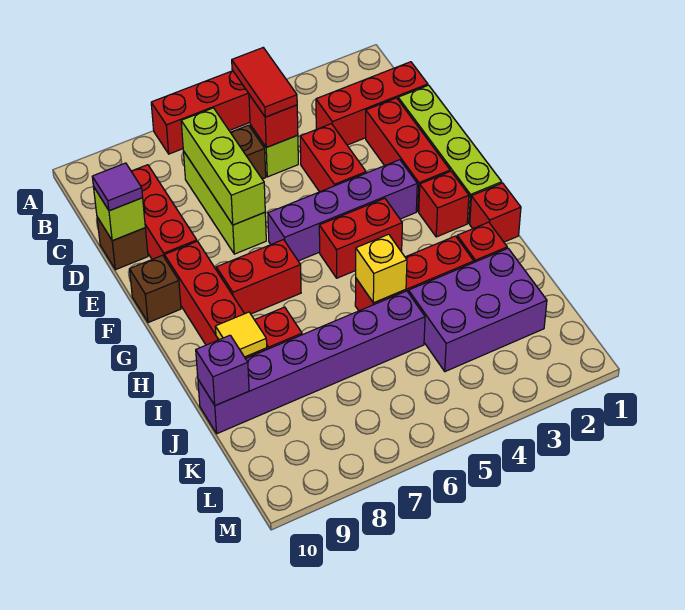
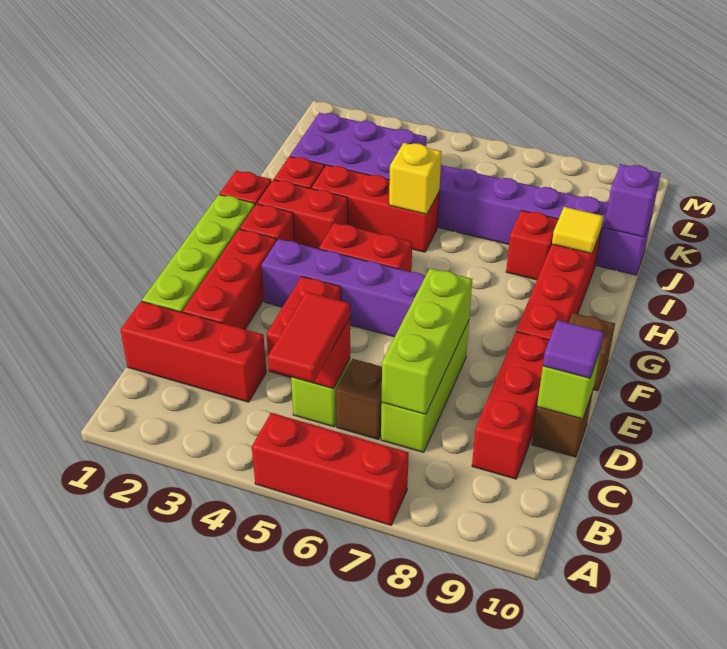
red 1x2 brick [216,240,301,314] -> red 1x2 brick moved to [257,180,348,249]

